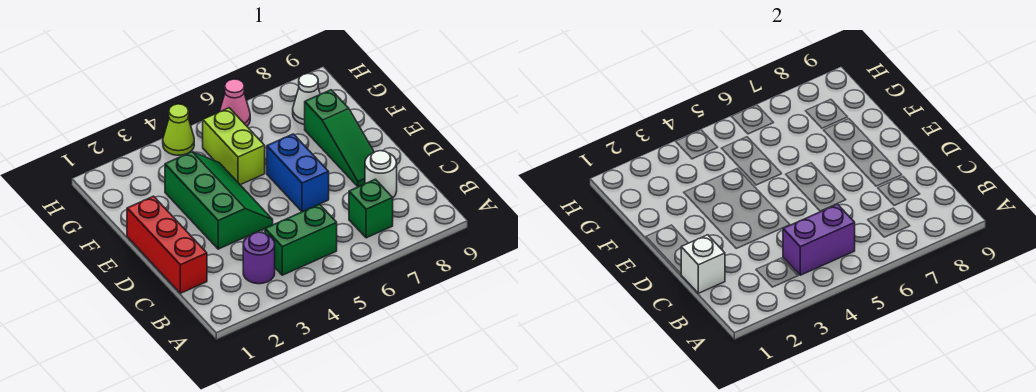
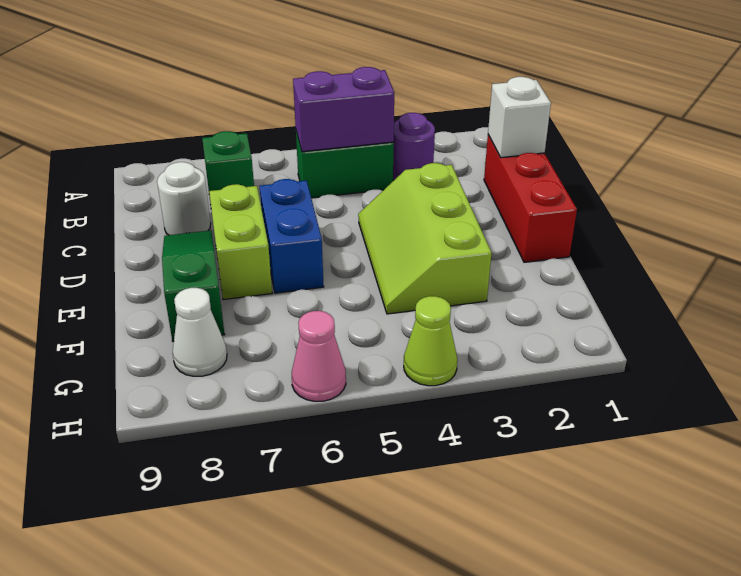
green 2x3 slope [165,152,273,249] -> lime 2x3 slope [358,163,492,314]
lime 1x2 brick [203,108,265,185] -> lime 1x2 brick moved to [209,184,272,300]

